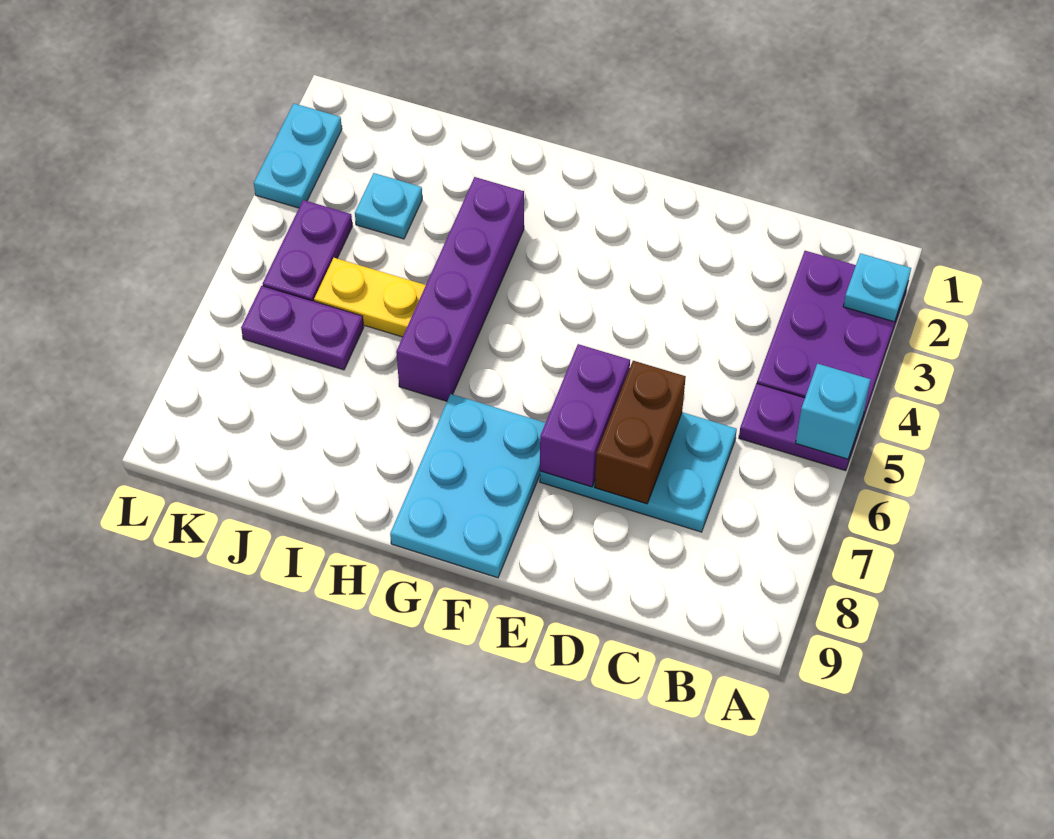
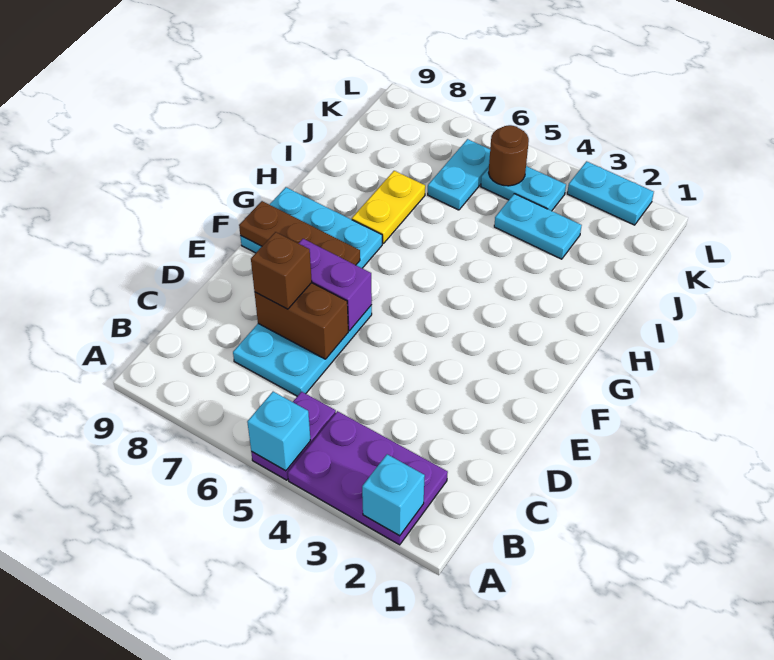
cyan 1x1 plate [843,253,911,322] -> cyan 1x1 brick [362,454,425,536]
none -> brown 1x1 brick [251,232,312,309]
none -> brown 1x3 plate [239,201,360,265]
purple 1x4 brick [396,177,524,401] -> none
yellow 1x2 plate [314,258,426,337] -> yellow 1x2 plate moved to [352,171,425,244]
cyan 1x1 plate [355,173,422,239] -> cyan 1x2 plate [494,194,582,259]
purple 1x2 plate [241,286,364,370] -> cyan 1x2 plate [428,139,490,210]
purple 1x2 plate [263,200,352,301] -> cyan 1x2 plate [481,166,566,211]
none -> brown 1x1 round brick [489,125,529,186]

